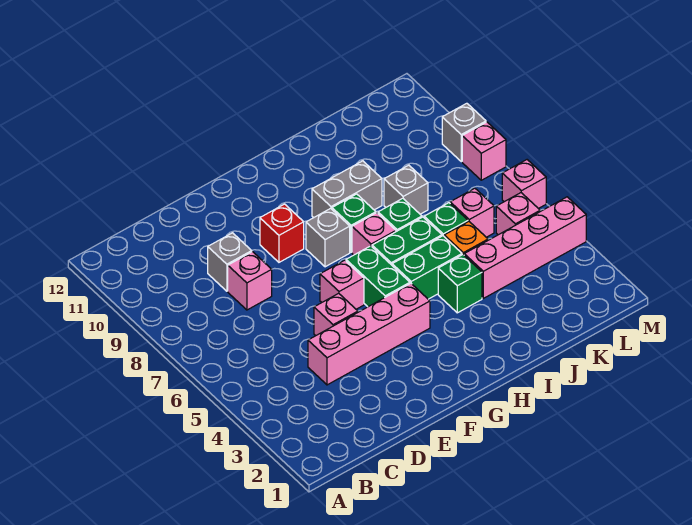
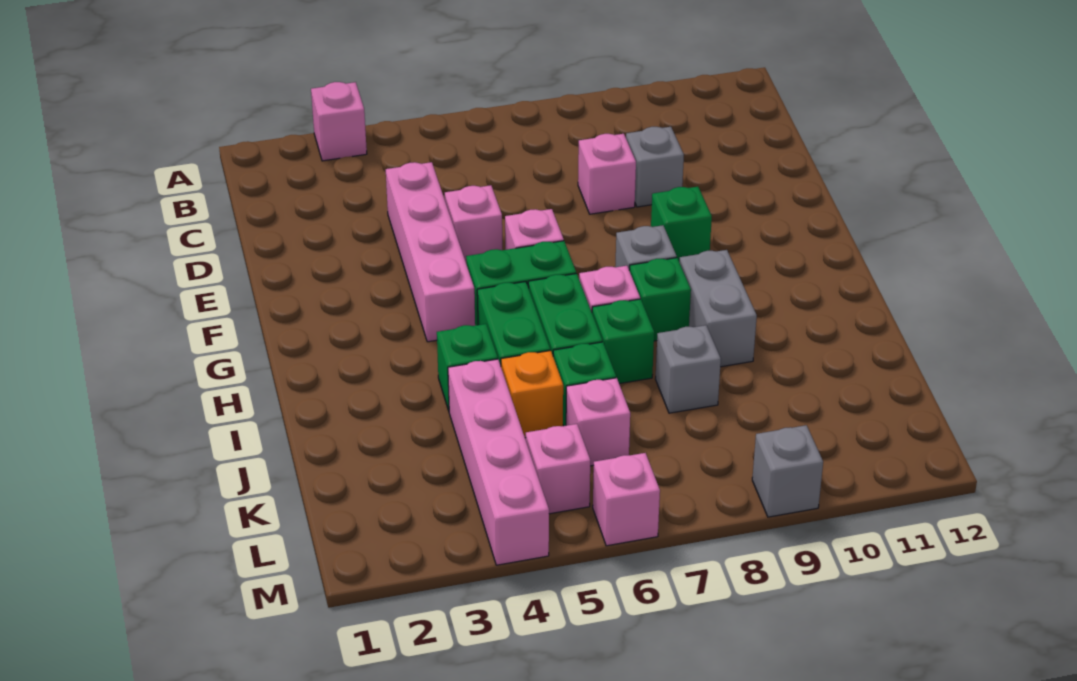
red 1x1 brick [260,204,304,262] -> green 1x1 brick [651,187,712,262]
pink 1x1 brick [462,122,506,180] -> pink 1x1 brick moved to [311,82,367,161]

